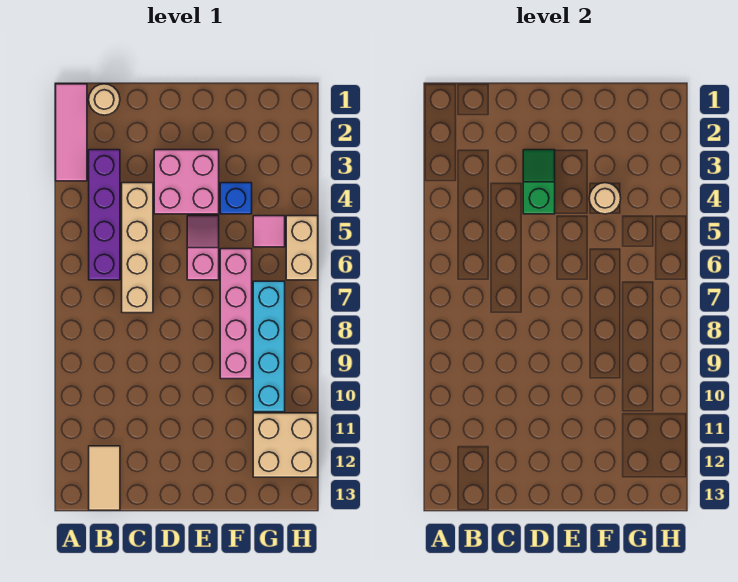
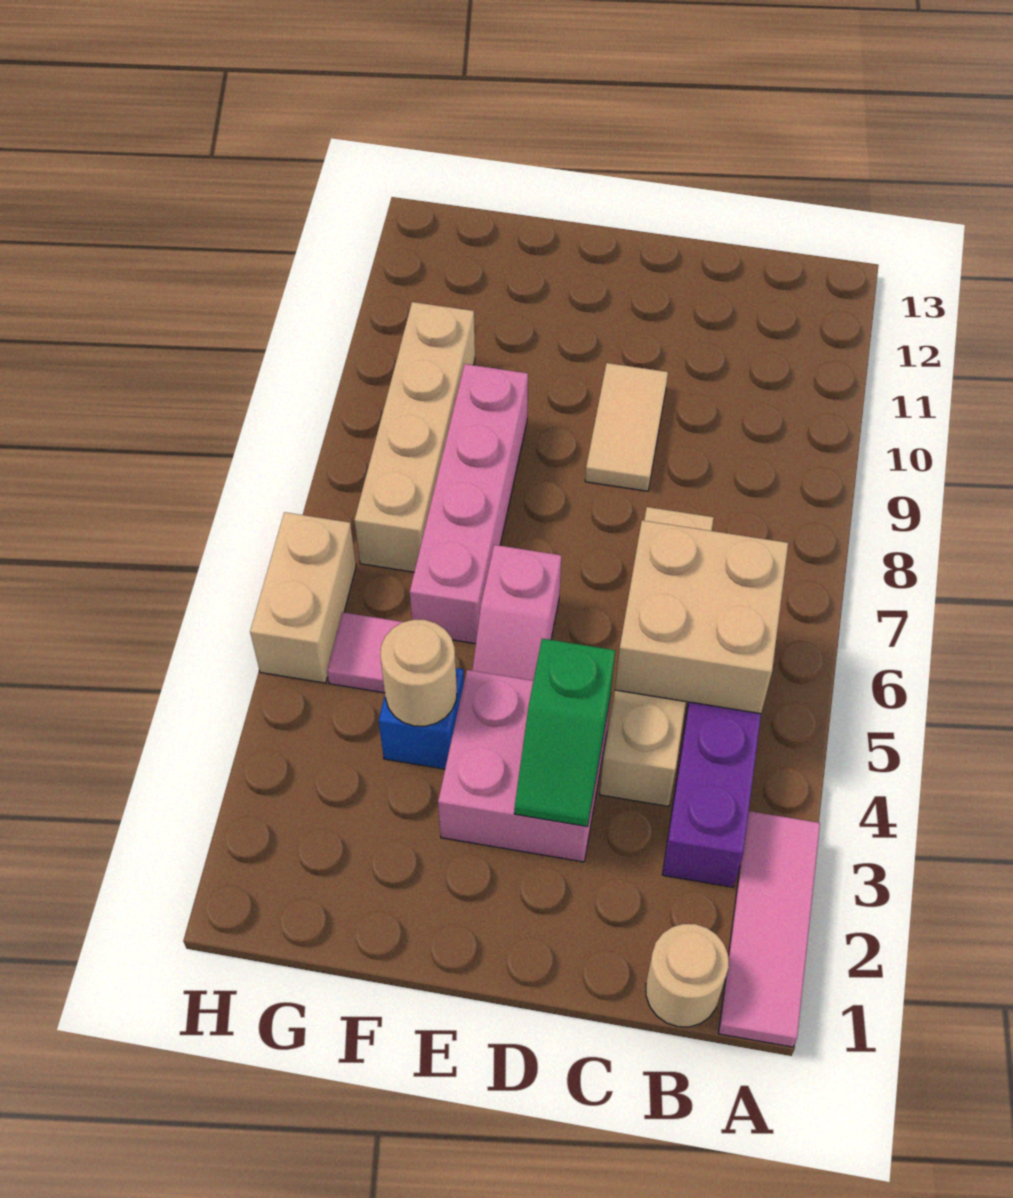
tan 1x2 tile [89,446,120,510] -> tan 1x2 tile moved to [585,363,668,491]
cyan 1x4 brick [253,281,285,412] -> tan 1x4 brick [354,302,475,572]
tan 2x2 brick [253,413,318,477] -> tan 2x2 brick moved to [615,520,788,714]

